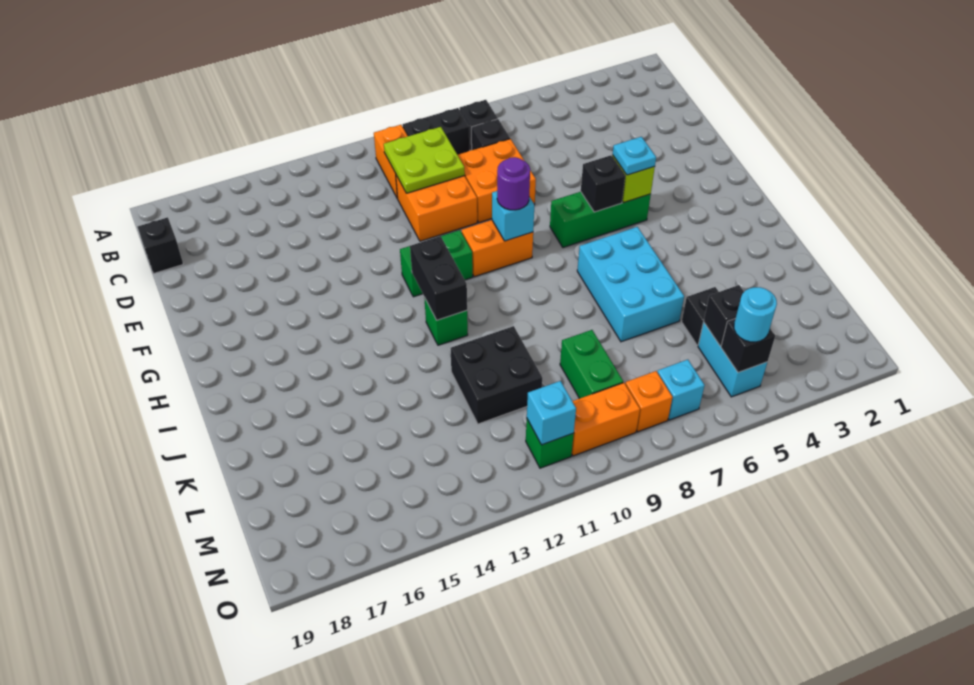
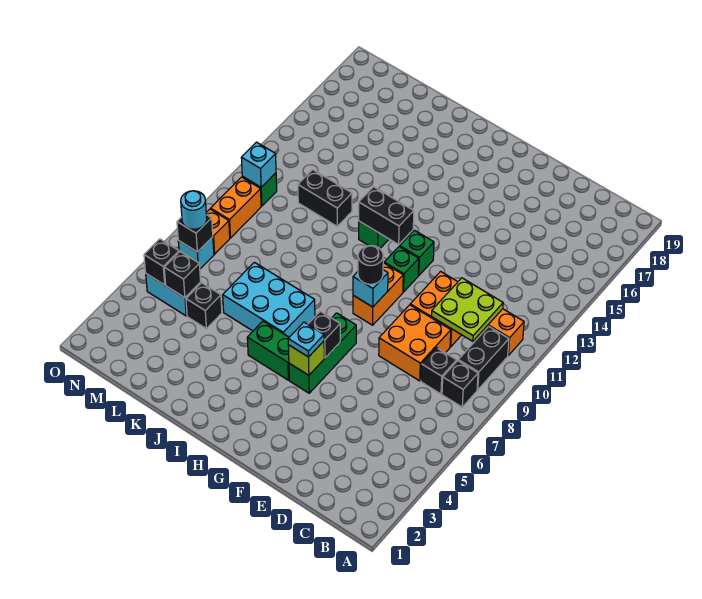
black 1x1 brick [138,217,183,274] -> black 1x1 brick moved to [177,215,213,252]
purple 1x1 round brick [497,157,530,210] -> black 1x1 round brick [358,246,383,284]
black 2x2 brick [450,326,542,424] -> black 1x2 brick [298,170,352,226]
green 1x2 brick [560,330,623,399] -> green 1x2 brick moved to [247,321,289,380]
cyan 1x1 round brick [734,287,777,342] -> cyan 1x1 round brick moved to [181,191,207,229]

